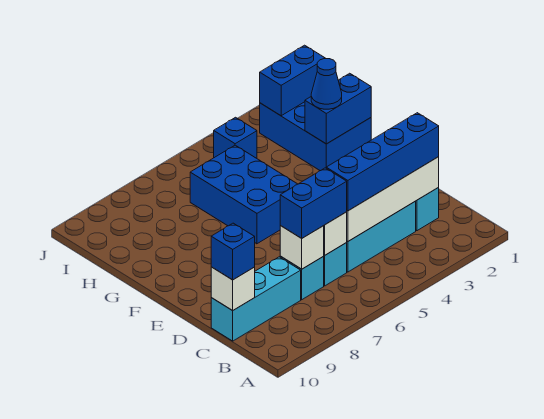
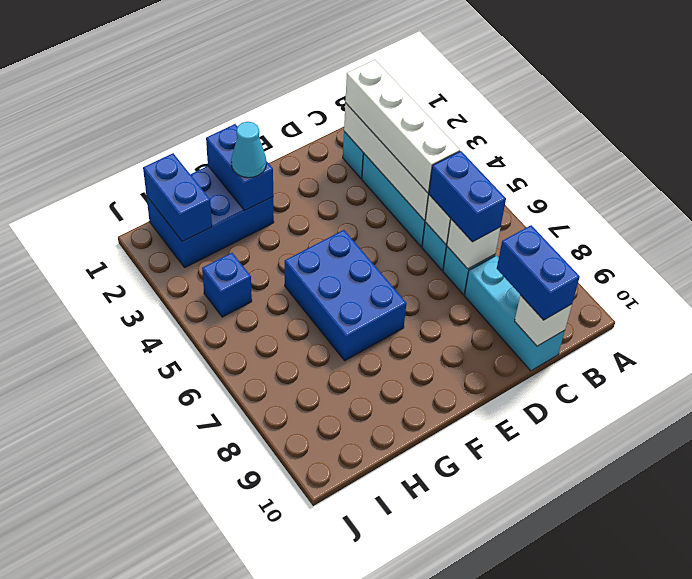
blue 1x4 brick [326,113,439,211] -> white 1x4 brick [345,60,460,193]
blue 1x1 brick [211,223,255,280] -> blue 1x2 brick [497,225,580,320]
blue 2x3 brick [190,145,297,244] -> blue 2x3 brick turned to [285,230,407,360]
blue 1x1 cone [311,59,342,109] -> cyan 1x1 cone [231,122,266,178]

